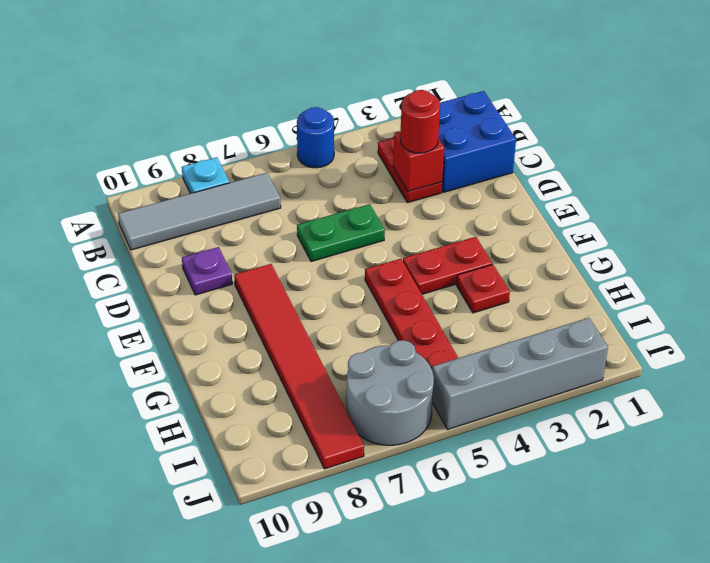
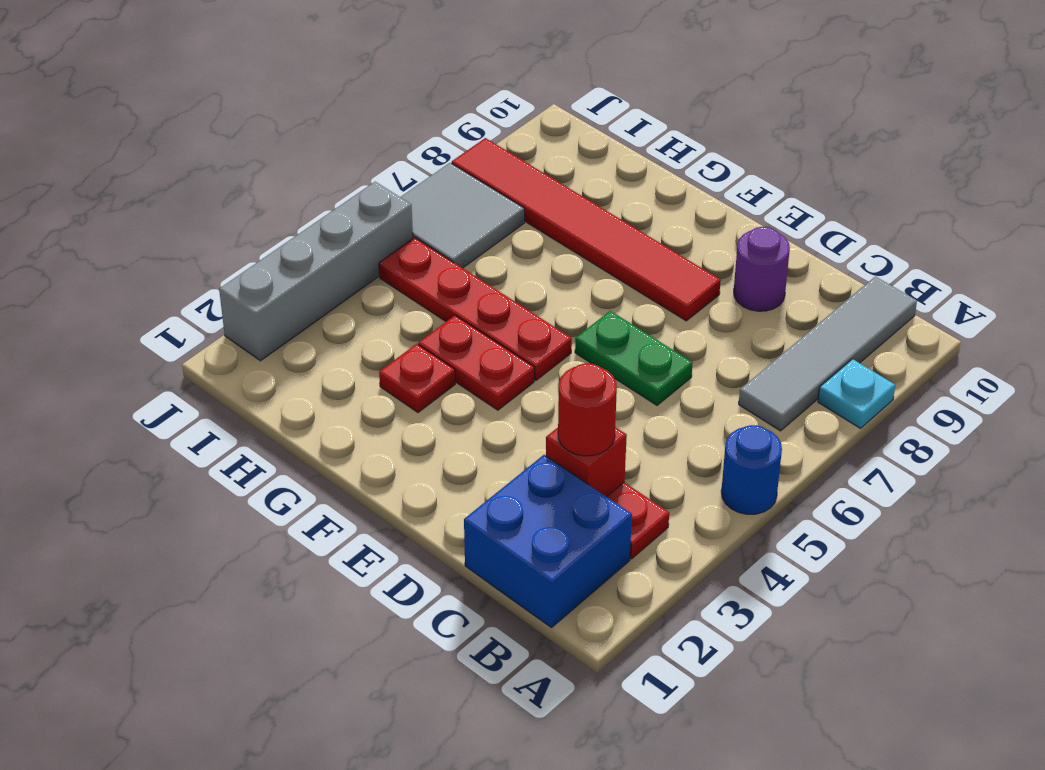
green 1x2 plate [297,204,385,262] -> green 1x2 plate turned to [575,311,692,405]
purple 1x1 plate [182,247,232,295] -> purple 1x1 round brick [734,227,790,311]
red 1x2 plate [403,237,492,294] -> red 1x2 plate turned to [418,316,534,410]
grey 2x2 round brick [347,340,434,445] -> grey 2x2 tile [401,163,524,268]

